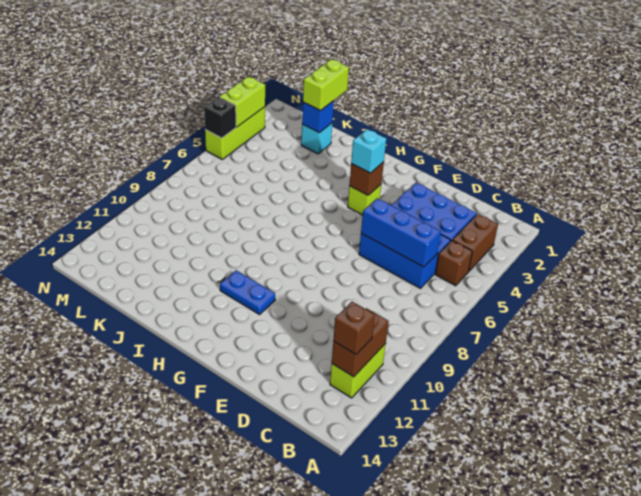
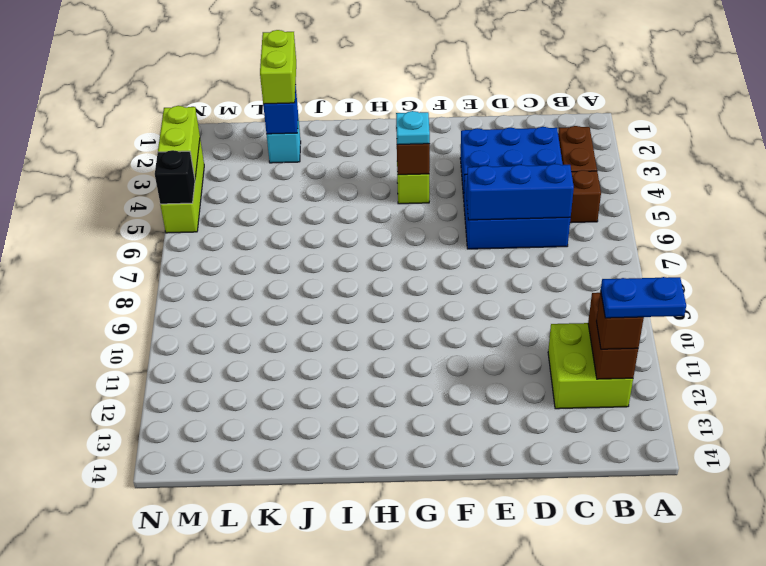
lime 1x2 brick [330,344,386,398] -> lime 2x2 brick [548,323,633,409]
cyan 1x1 brick [351,129,386,173] -> cyan 1x1 plate [396,111,430,145]
blue 1x2 plate [220,270,275,315] -> blue 1x2 plate moved to [601,277,686,318]

